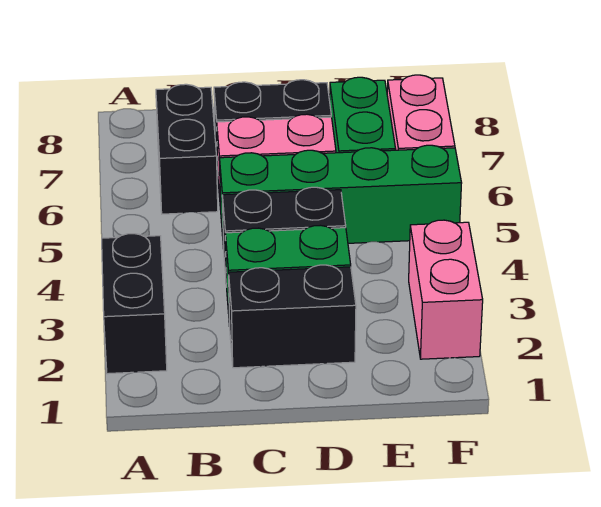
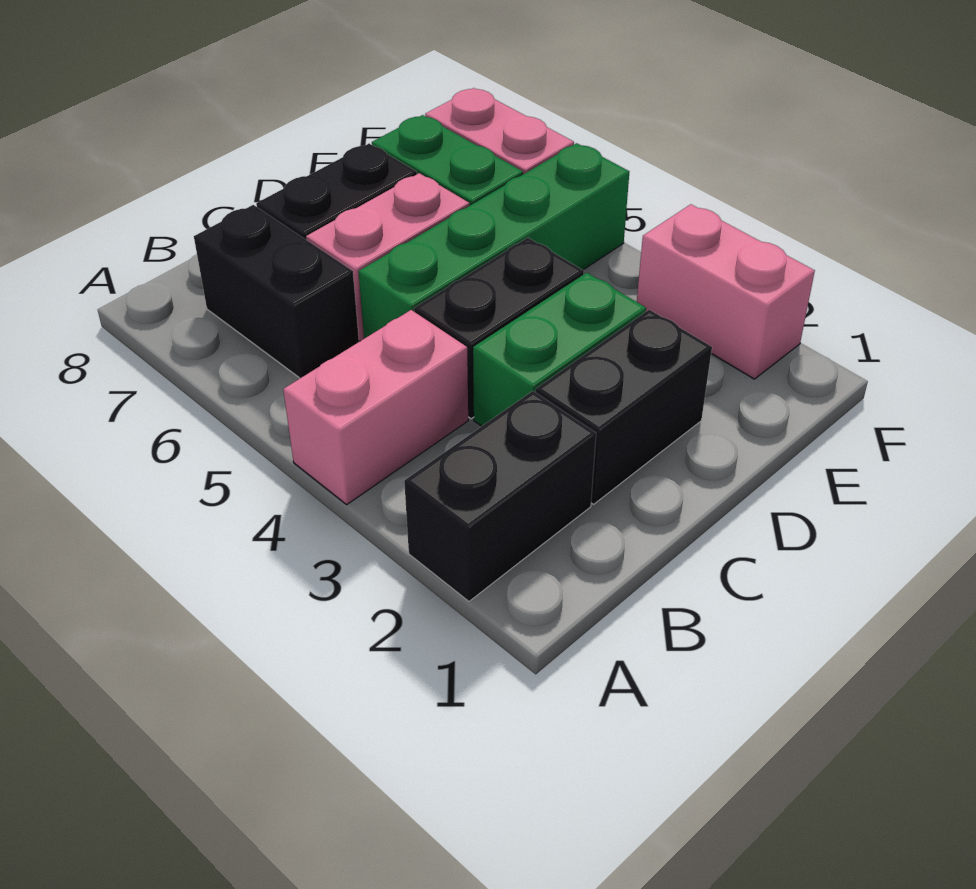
black 1x2 brick [102,234,167,374] -> black 1x2 brick turned to [404,391,596,601]
none -> pink 1x2 brick [283,310,468,504]

